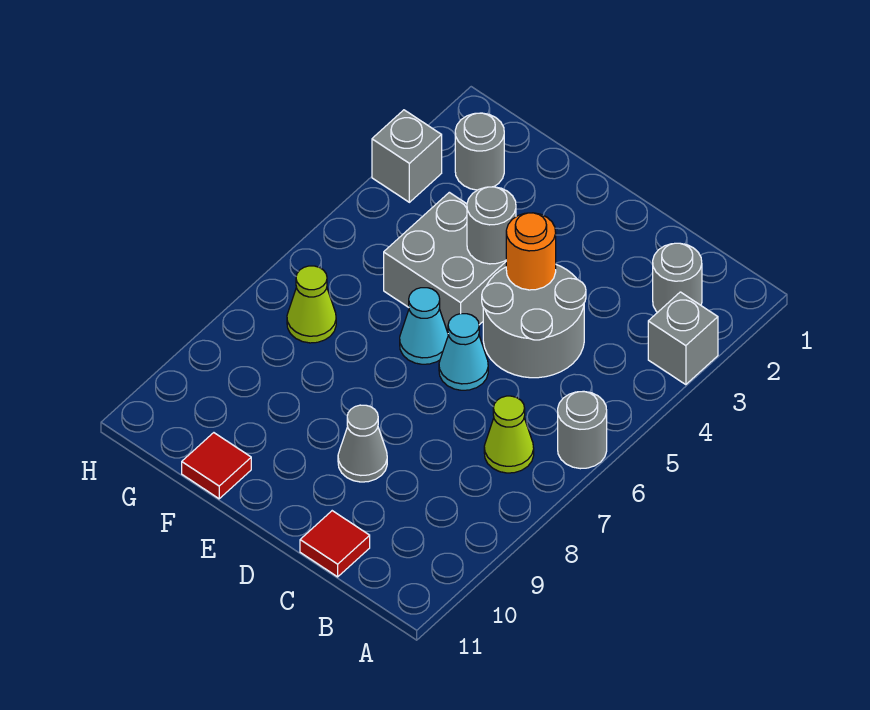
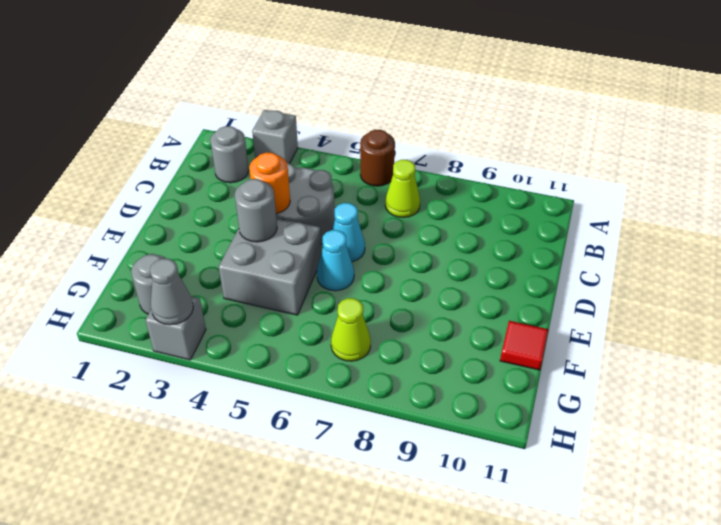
grey 1x1 round brick [558,391,607,469] -> brown 1x1 round brick [360,130,395,186]
red 1x1 tile [300,511,370,577] -> none
grey 1x1 cone [338,405,387,482] -> grey 1x1 cone moved to [150,259,193,325]

